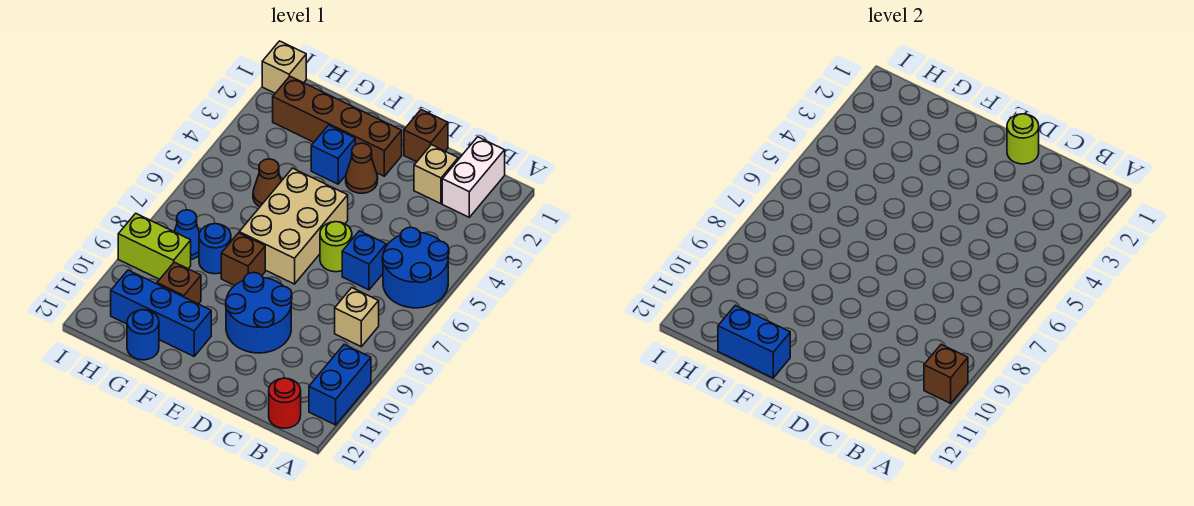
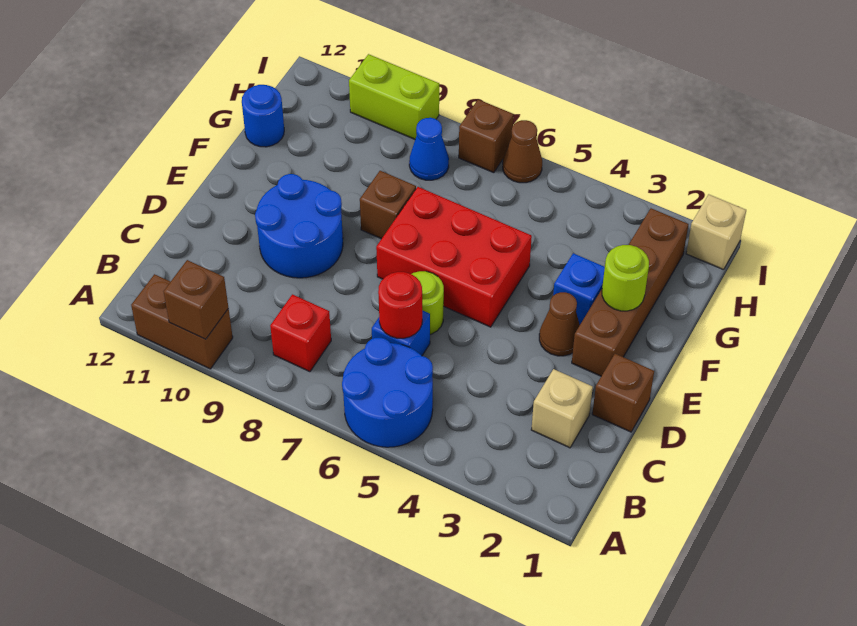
blue 1x2 brick [309,345,371,425] -> brown 1x2 brick [131,274,233,369]
white 1x2 brick [442,137,505,217] -> none
tan 1x1 brick [335,288,379,347] -> red 1x1 brick [270,294,331,372]
red 1x1 round brick [269,378,301,428] -> red 1x1 round brick moved to [378,272,422,338]
lime 1x1 round brick [1007,114,1039,164] -> lime 1x1 round brick moved to [602,245,649,311]
tan 2x3 brick [239,168,348,284] -> red 2x3 brick [376,187,532,327]
blue 1x3 brick [111,270,211,356] -> none
blue 1x2 brick [718,305,790,378] -> none
brown 1x1 cone [253,159,281,207] -> brown 1x1 cone moved to [503,120,542,183]
blue 1x1 round brick [199,223,231,274] -> none
brown 1x1 brick [157,262,201,304] -> brown 1x1 brick moved to [459,99,514,173]
lime 1x2 brick [118,213,191,279] -> lime 1x2 brick turned to [349,54,439,139]

